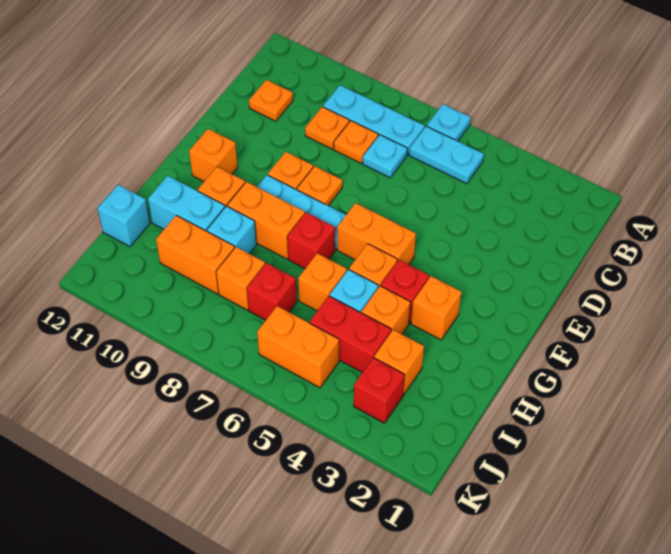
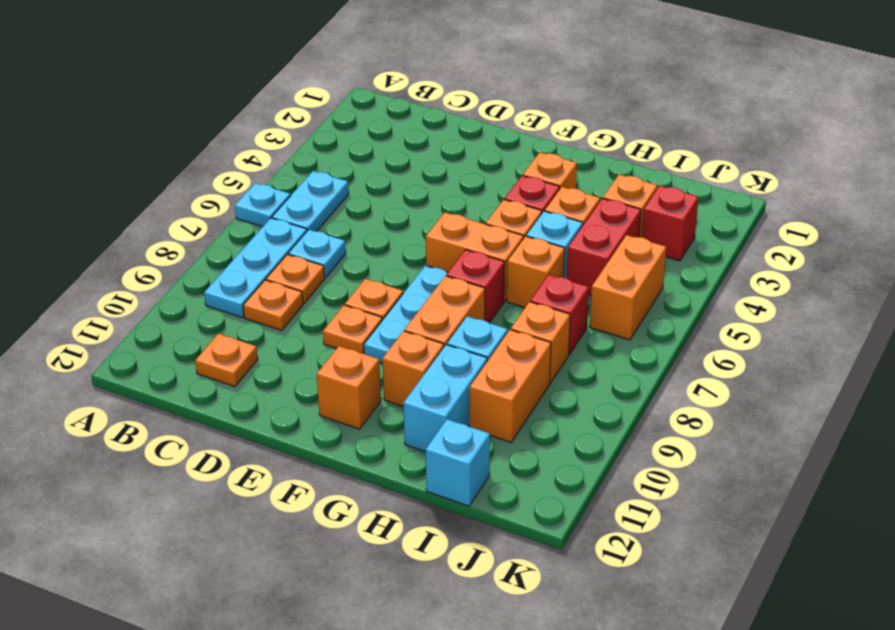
orange 1x2 brick [337,203,416,264] -> orange 1x2 brick turned to [426,213,524,301]

